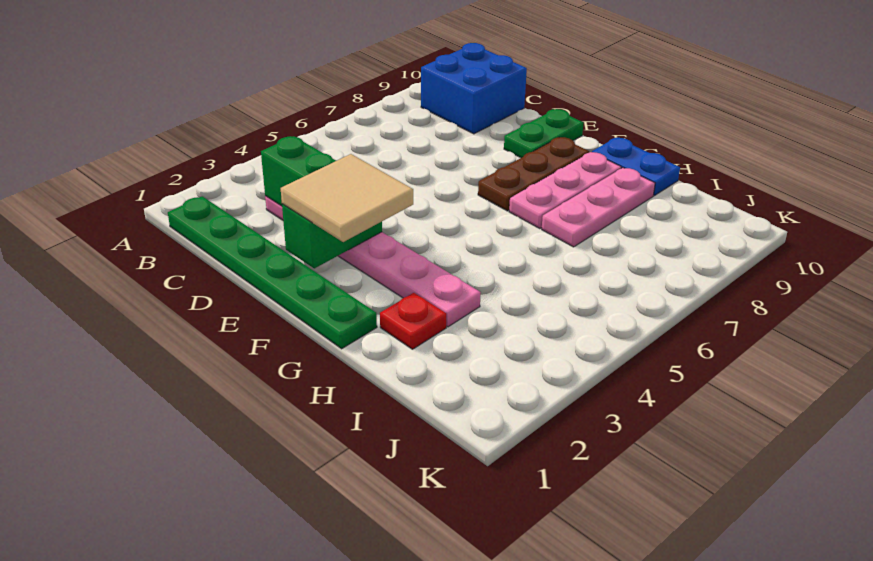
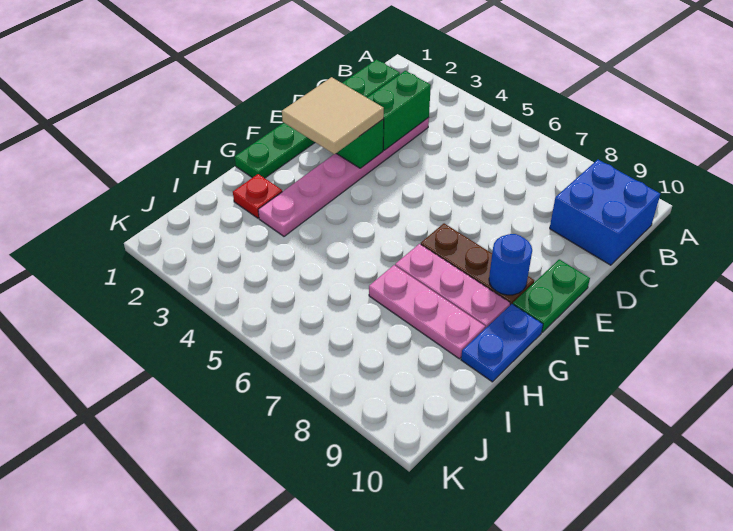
green 1x2 plate [504,109,584,158] -> green 1x2 plate turned to [513,259,590,332]
none -> blue 1x1 round brick [489,234,532,295]

